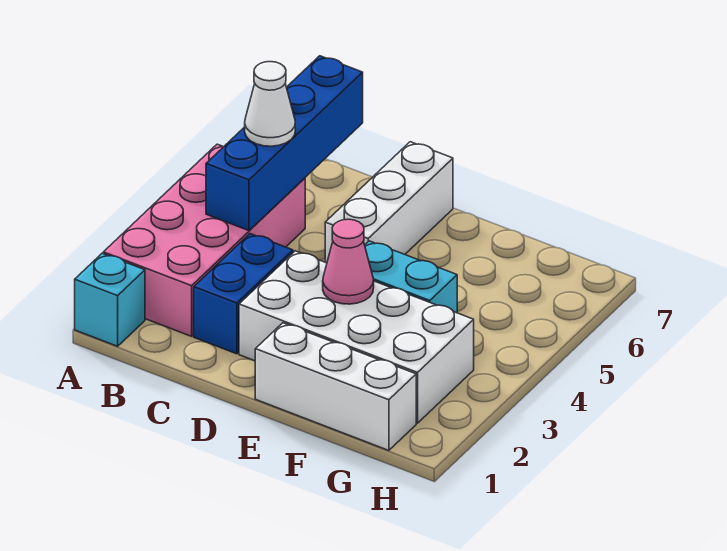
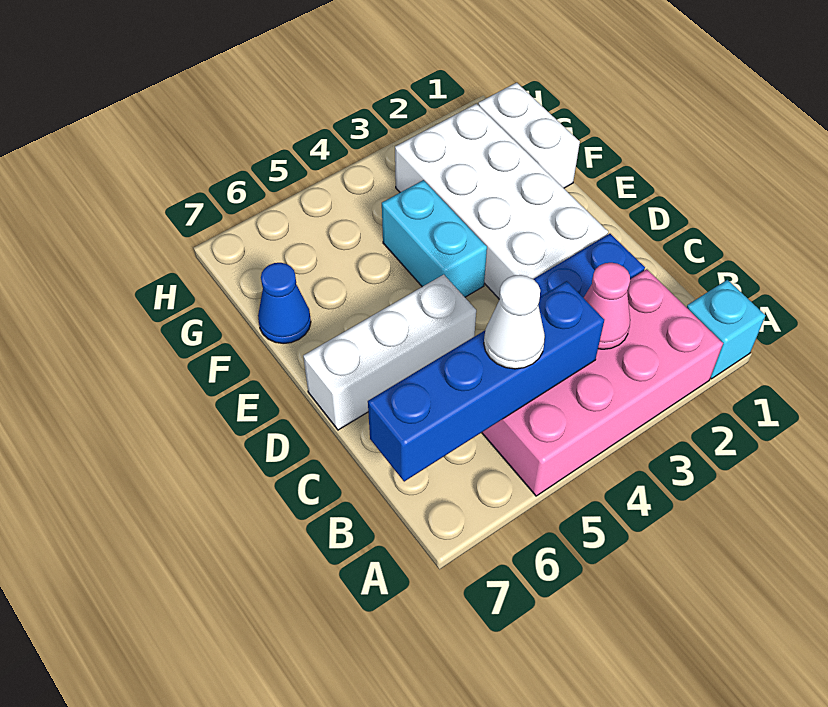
white 1x3 brick [255,323,416,450] -> white 1x2 brick [478,83,580,188]
pink 1x1 cone [323,219,374,304] -> pink 1x1 cone moved to [584,263,630,349]
none -> blue 1x1 cone [258,263,311,344]

